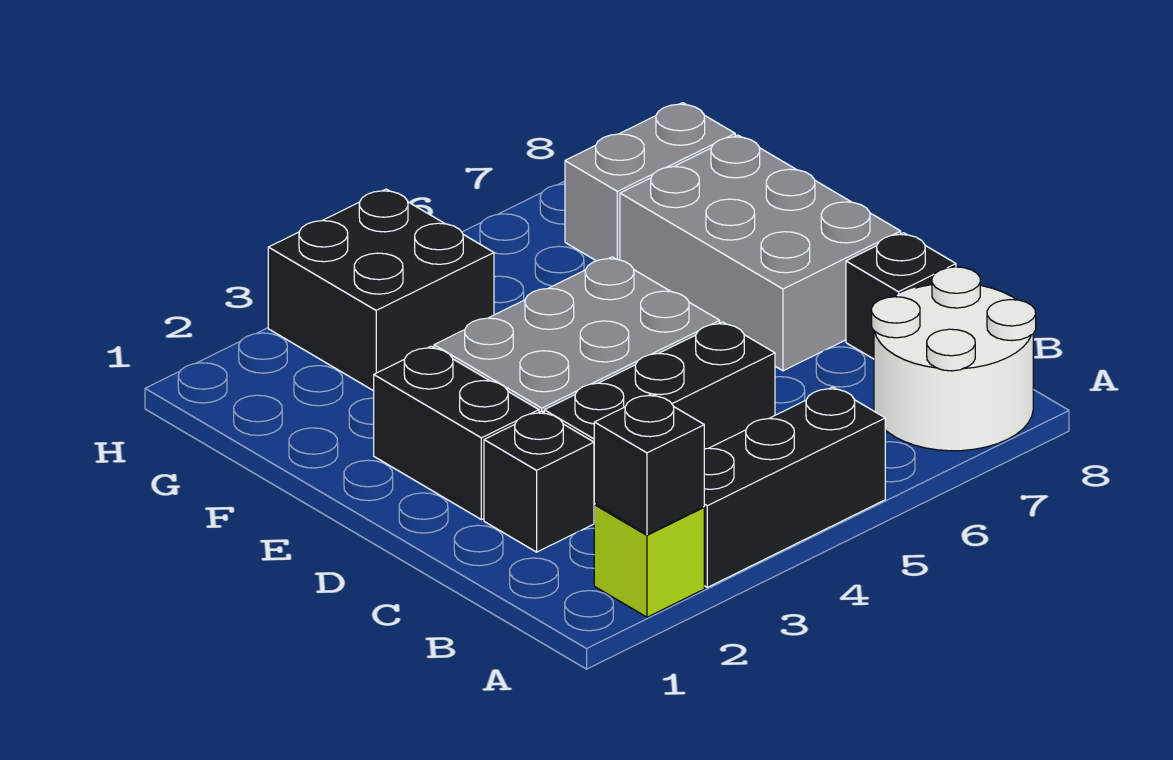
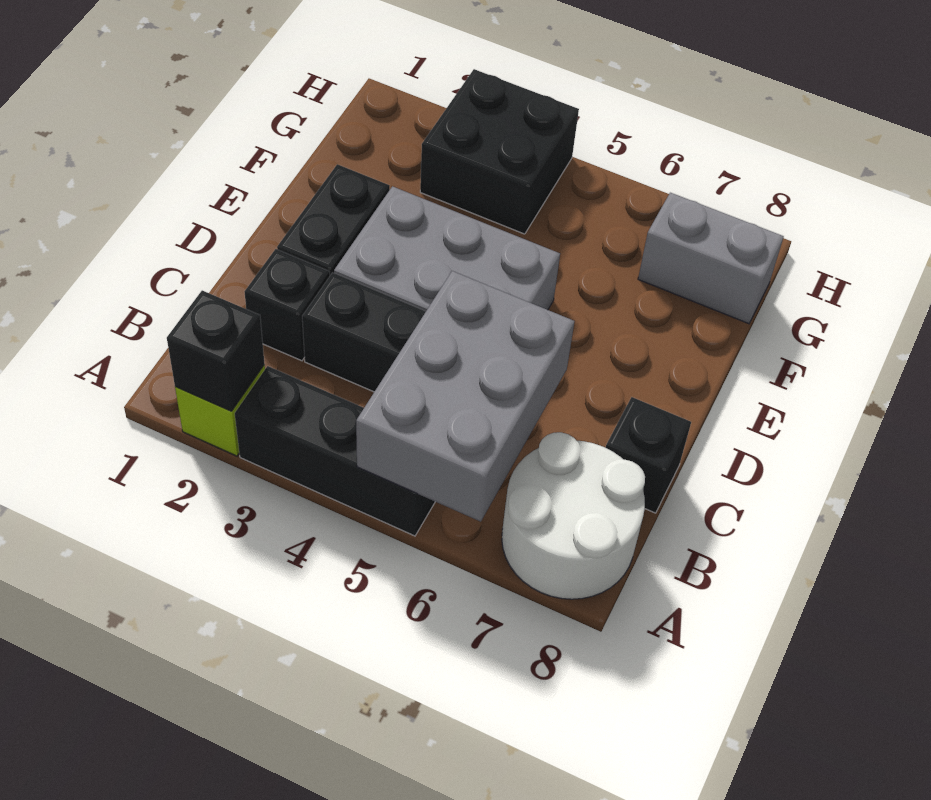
grey 2x3 brick [620,135,901,371] -> grey 2x3 brick moved to [356,271,574,522]

